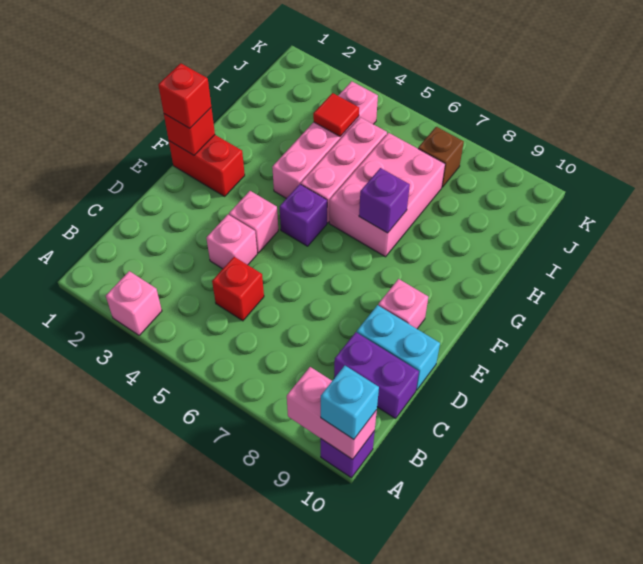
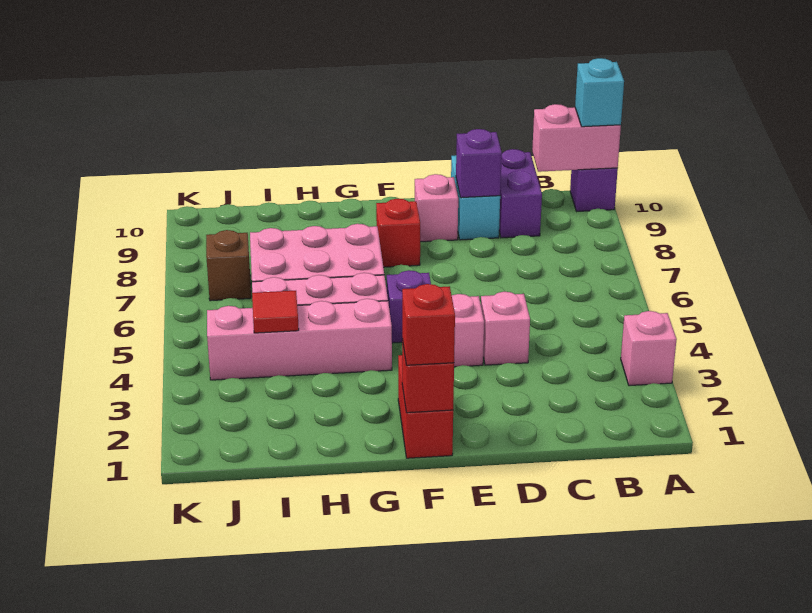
pink 1x2 brick [287,367,377,459] -> pink 1x2 brick turned to [532,104,621,172]
red 1x1 brick [212,257,264,321] -> red 1x1 brick moved to [376,199,420,267]
purple 1x1 brick [359,168,410,233] -> purple 1x1 brick moved to [456,129,502,198]

